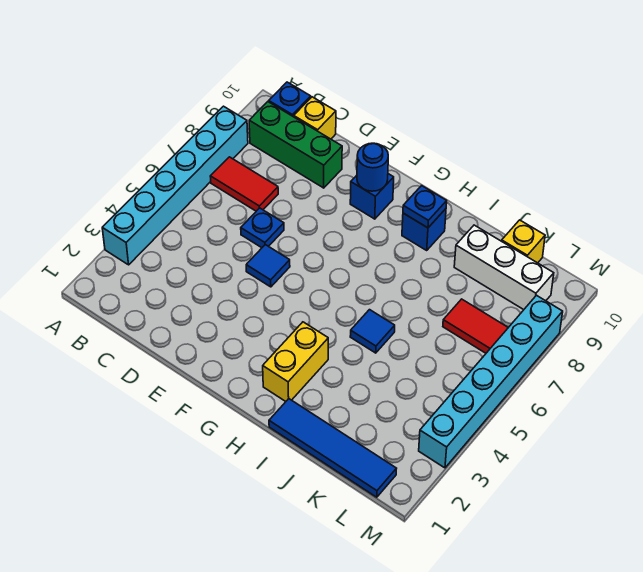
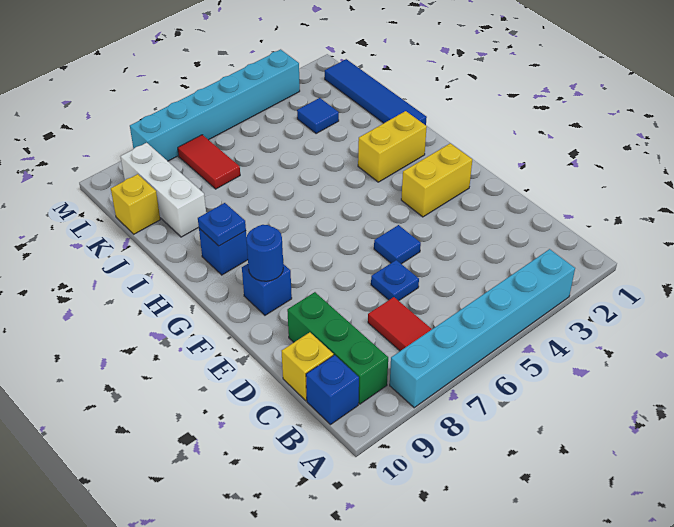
none -> yellow 1x2 brick [401,143,472,217]
blue 1x1 tile [350,310,395,353] -> blue 1x1 tile moved to [297,98,339,134]

